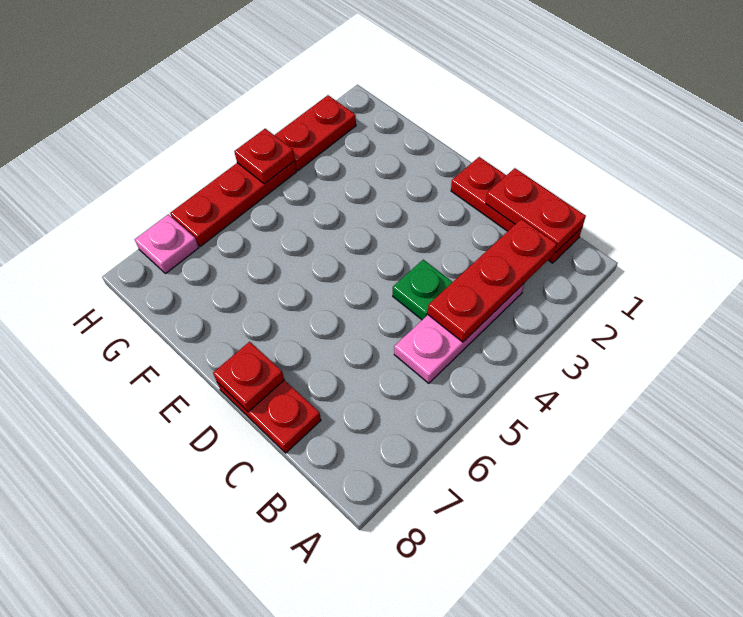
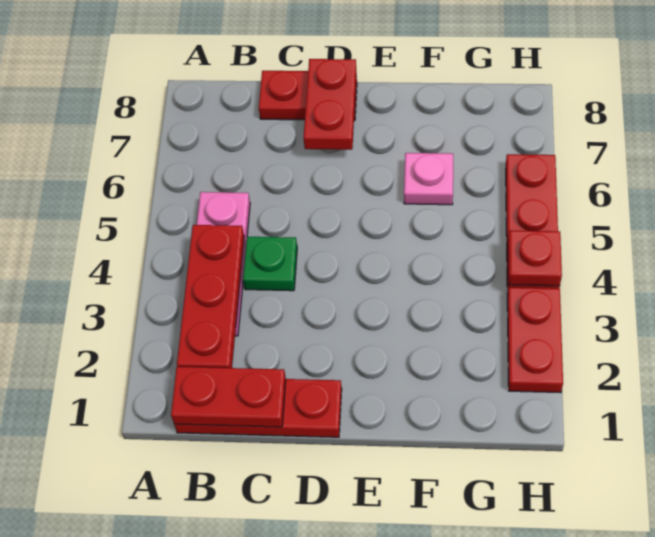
red 1x1 plate [213,342,284,412] -> red 1x2 plate [304,59,356,150]
pink 1x1 plate [135,214,199,274] -> pink 1x1 plate moved to [404,153,453,205]

